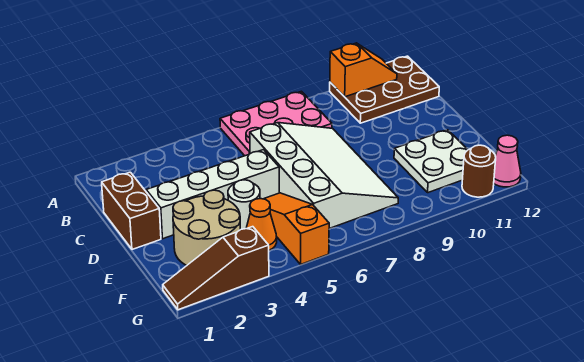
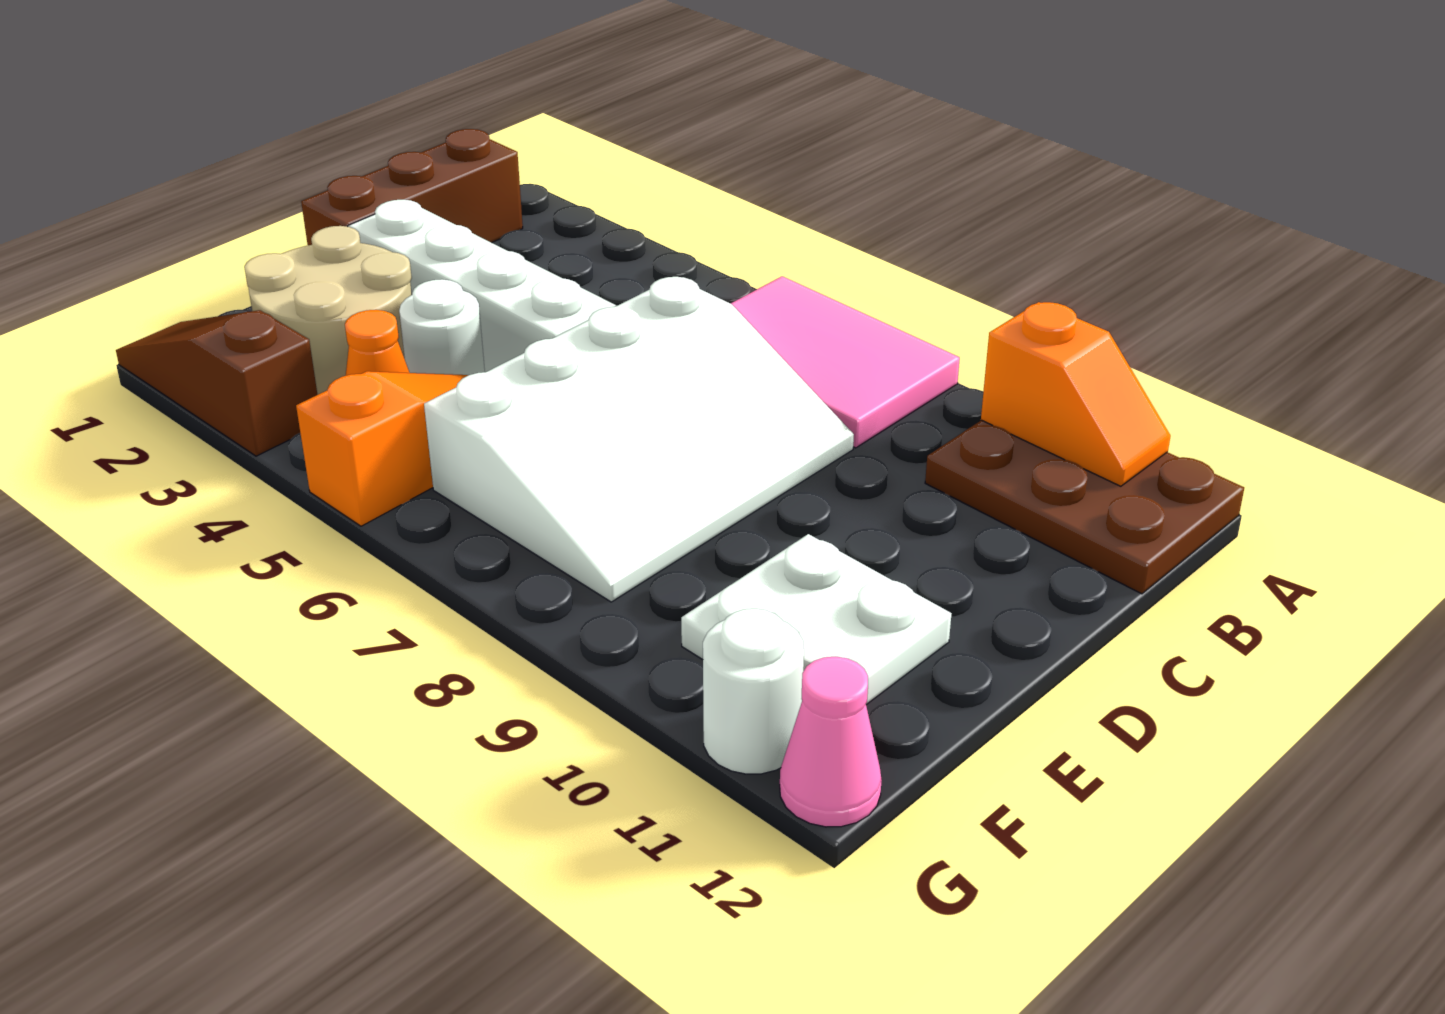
pink 2x3 plate [220,91,332,156] -> pink 2x3 tile [731,276,960,448]
brown 1x2 brick [102,172,161,249] -> brown 1x3 brick [301,129,523,245]
brown 1x1 round brick [462,145,496,197] -> white 1x1 round brick [703,609,804,774]

